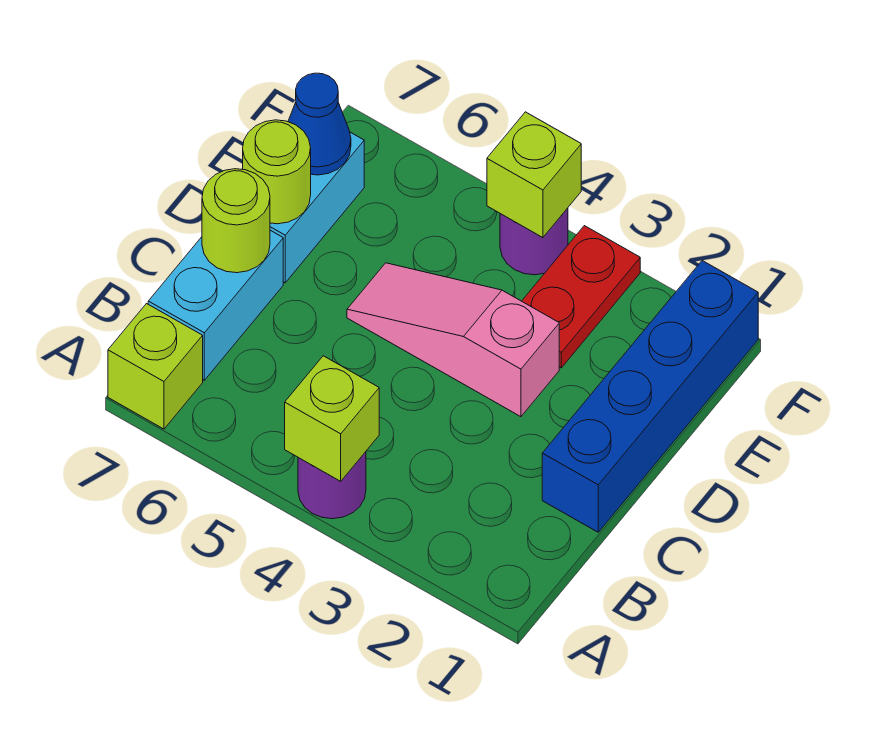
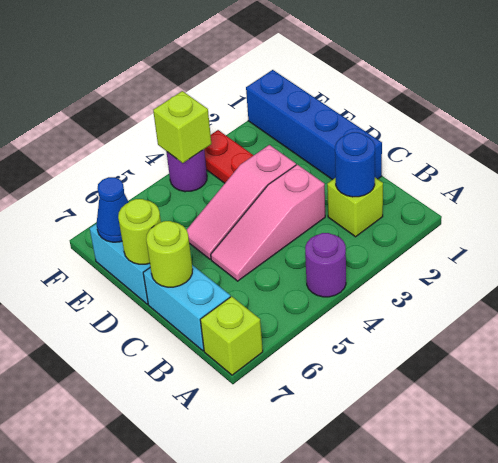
lime 1x1 brick [285,356,379,481] -> lime 1x1 brick moved to [327,178,383,237]
none -> blue 1x1 round brick [335,132,375,197]
none -> pink 1x3 slope [211,165,325,281]

